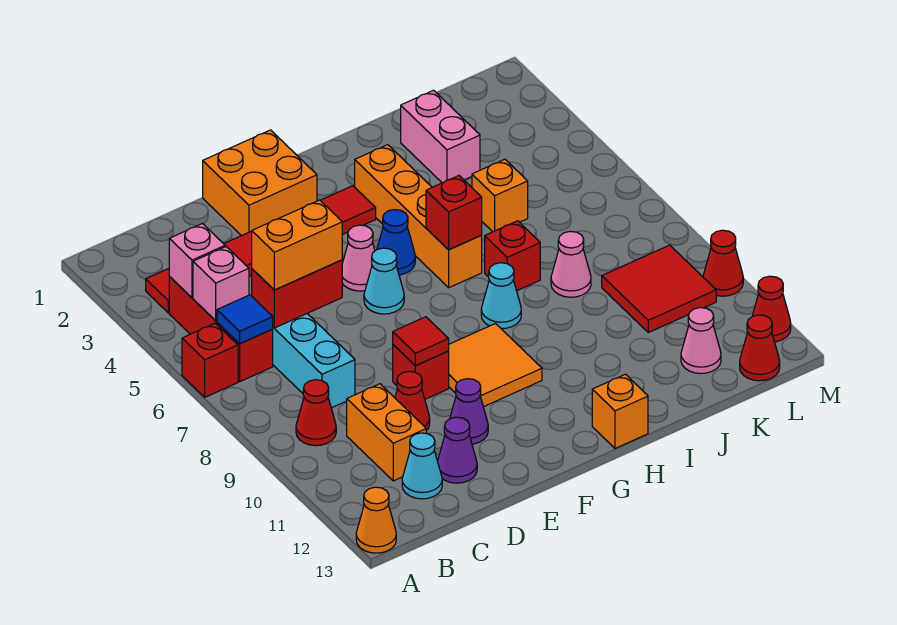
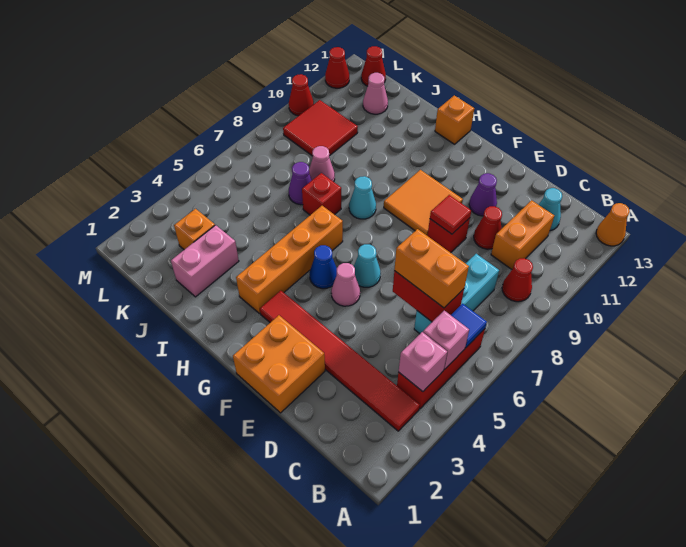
red 1x1 brick [182,323,238,397] -> none
purple 1x1 cone [438,417,477,483] -> purple 1x1 cone moved to [289,162,312,205]
red 1x1 brick [426,176,482,250] -> none
orange 1x1 brick [472,159,528,232] -> orange 1x1 brick moved to [174,209,215,250]

